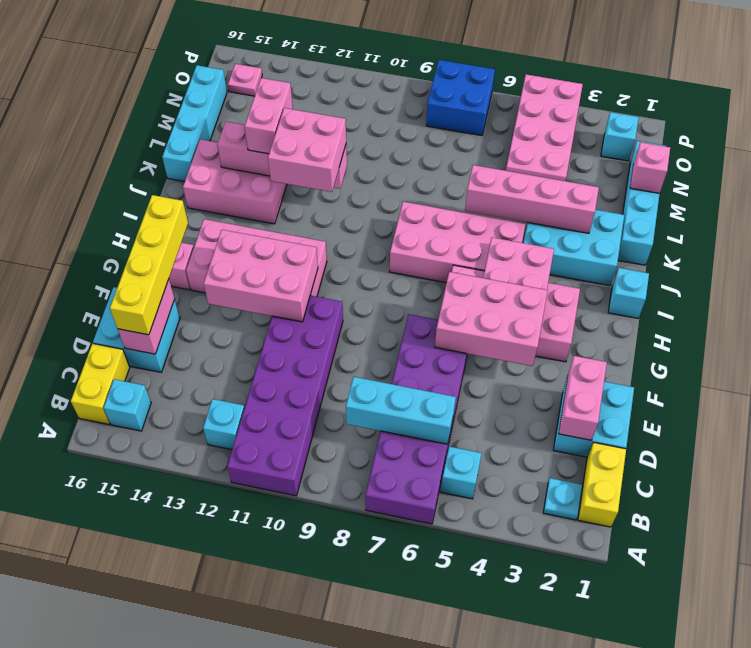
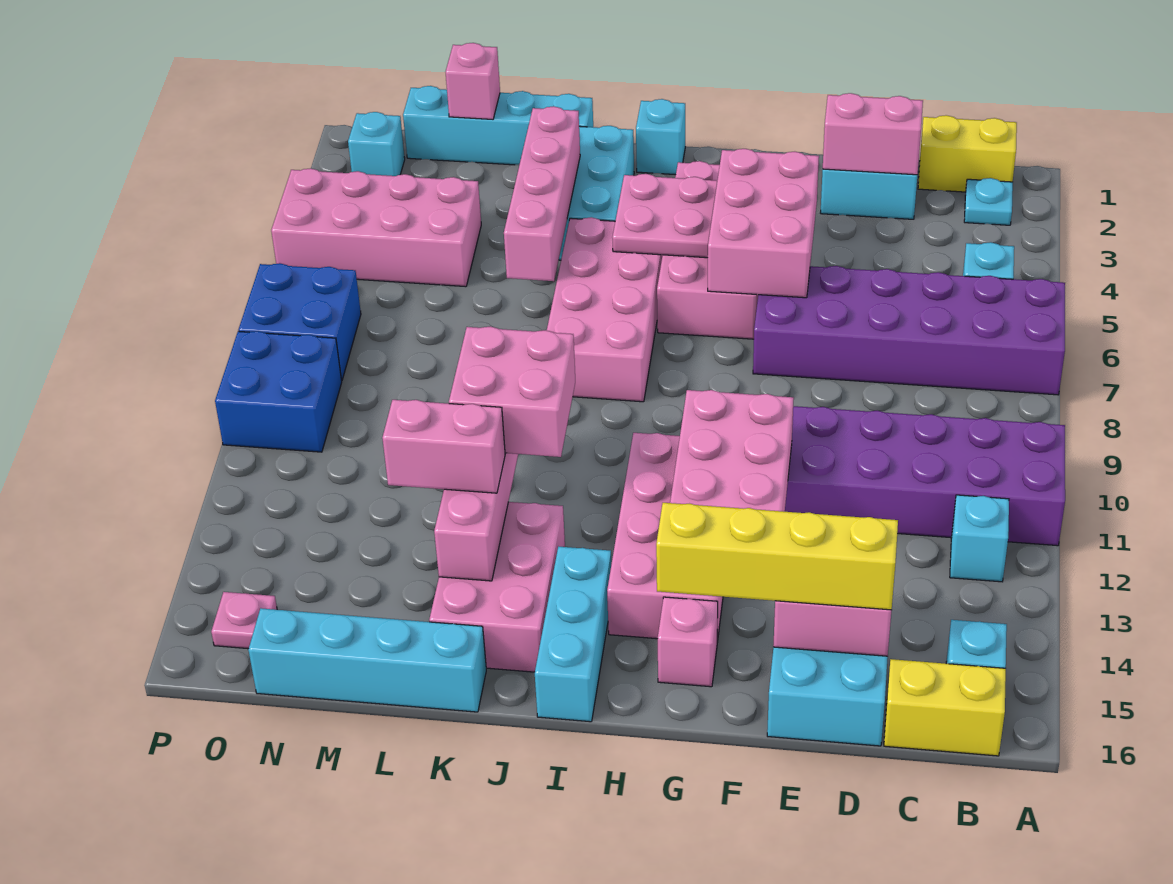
cyan 1x3 brick [346,377,456,444] -> cyan 1x3 brick moved to [535,547,611,722]
none -> blue 2x2 brick [215,331,342,452]

